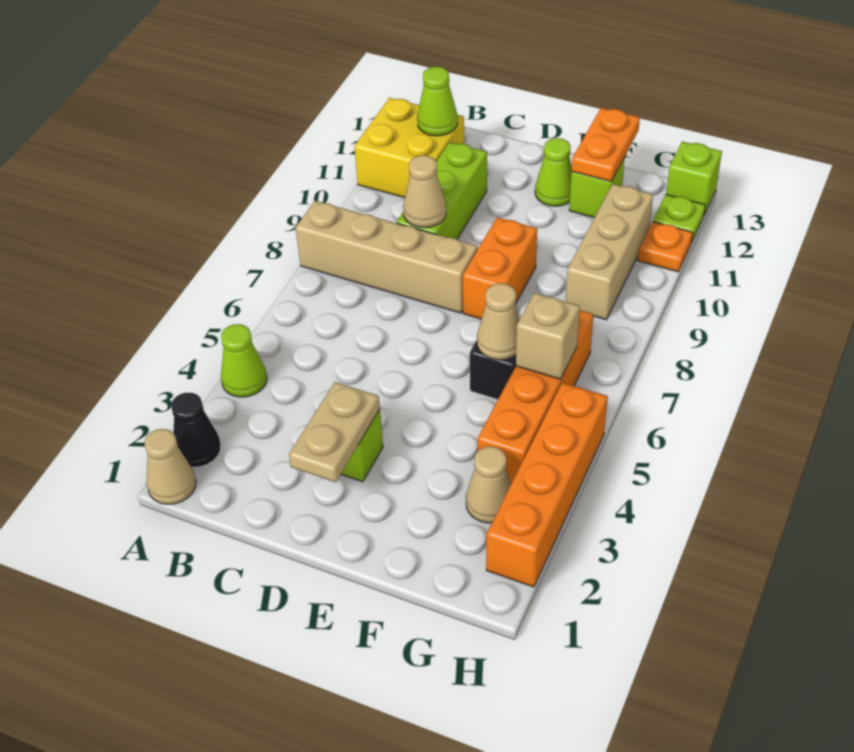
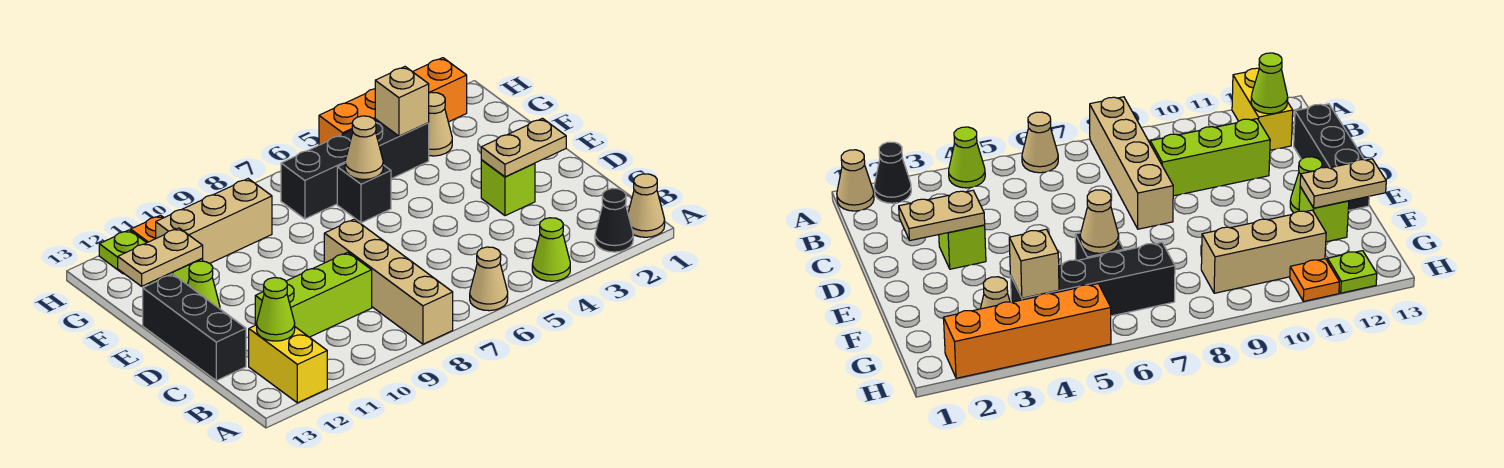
yellow 2x2 brick [354,98,464,198] -> yellow 1x2 brick [249,325,327,403]
tan 1x1 cone [403,155,446,228] -> tan 1x1 cone moved to [470,247,508,311]
none -> black 1x3 brick [143,274,246,380]
orange 1x2 brick [463,218,537,319] -> none
orange 1x2 plate [572,108,640,181] -> tan 1x2 plate [118,228,203,286]
orange 1x4 brick [478,310,593,484] -> black 1x4 brick [281,119,429,219]
tan 1x1 brick [516,293,580,379] -> tan 1x1 brick moved to [375,67,429,136]
lime 1x1 brick [666,142,722,215] -> none

